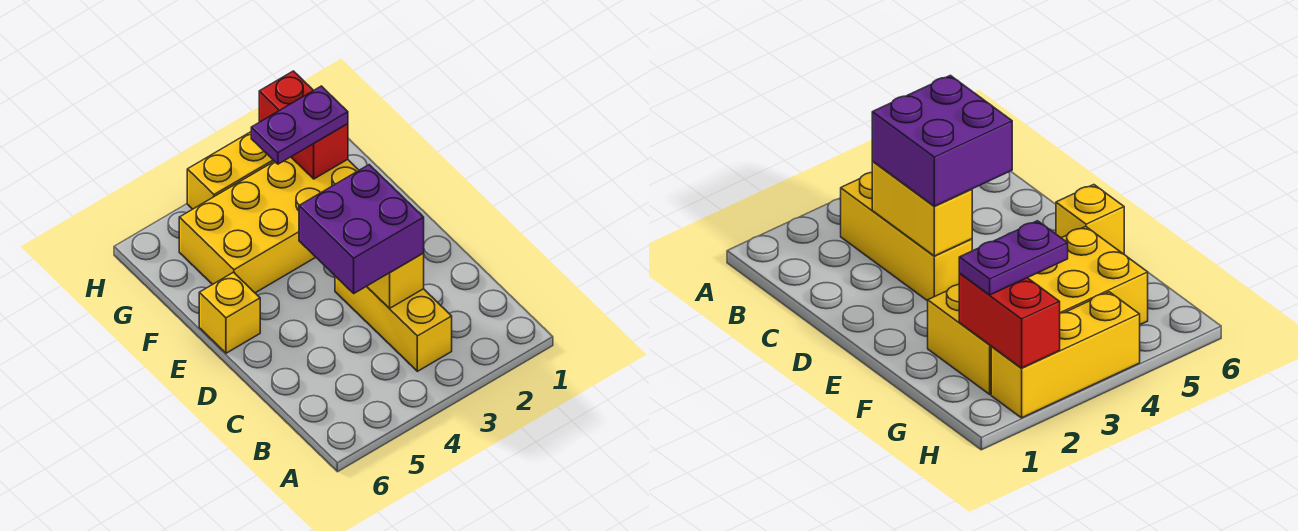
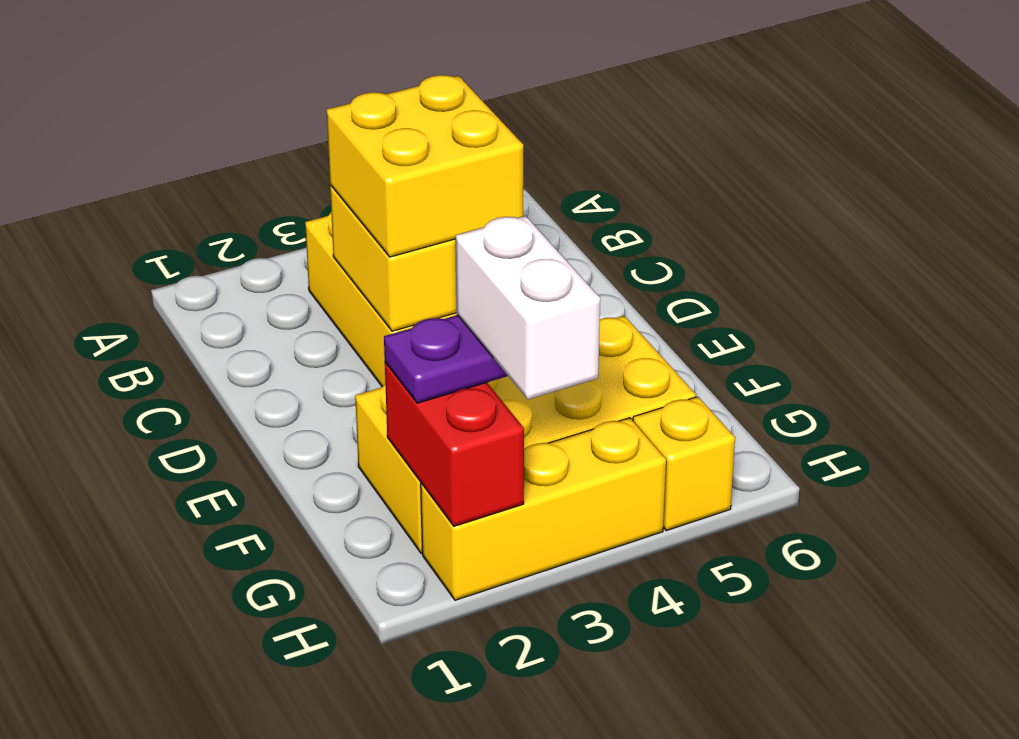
purple 2x2 brick [299,165,424,293] -> yellow 2x2 brick [327,75,523,257]
yellow 1x1 brick [199,272,260,353] -> yellow 1x1 brick moved to [633,397,735,531]
none -> white 1x2 brick [456,216,600,400]

